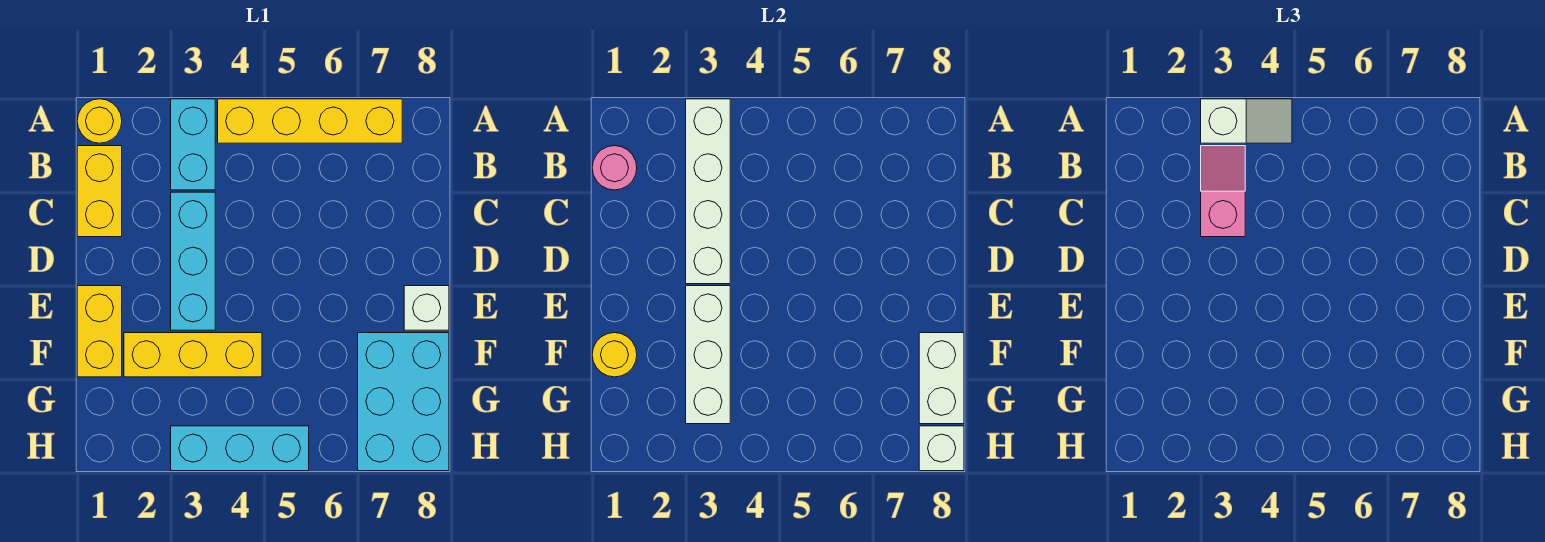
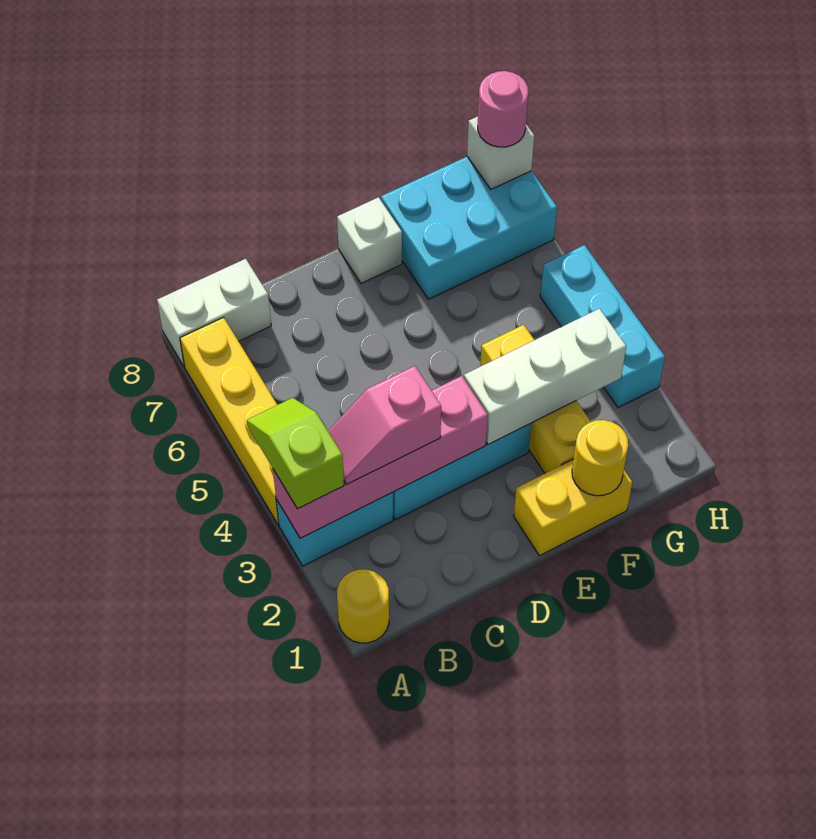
white 1x4 brick [686,99,730,284] -> pink 1x4 brick [273,376,488,538]
white 1x2 slope [1201,99,1292,143] -> lime 1x2 slope [247,398,344,509]
yellow 1x2 brick [77,146,122,237] -> none
pink 1x1 round brick [592,146,637,190] -> pink 1x1 round brick moved to [478,71,528,147]
white 1x2 brick [919,333,964,424] -> white 1x2 brick moved to [157,259,271,367]

